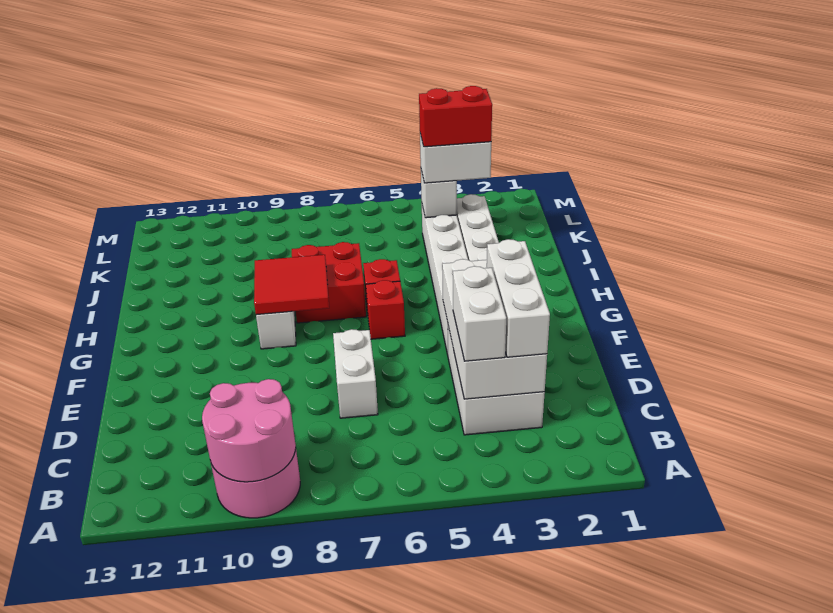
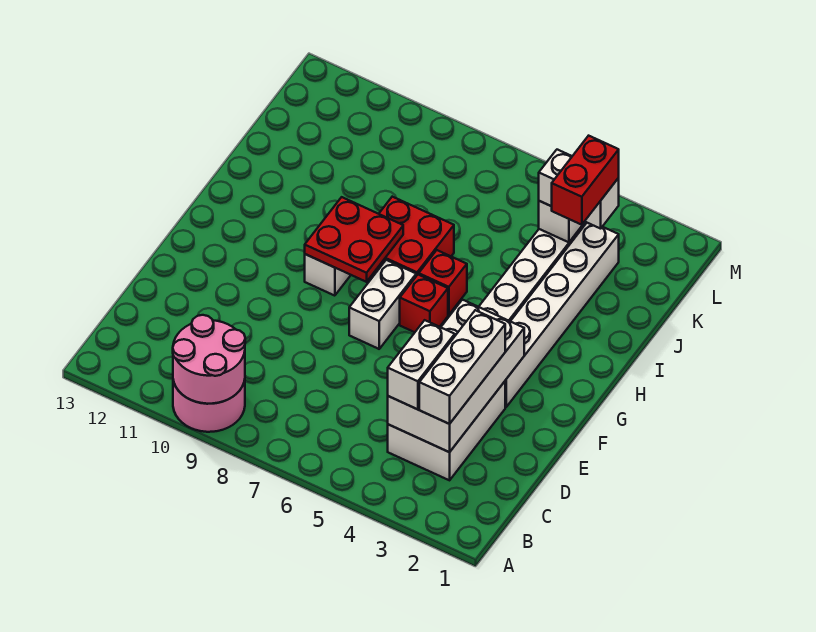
white 1x2 brick [333,329,378,418] -> white 1x2 brick moved to [349,260,416,349]
red 2x2 tile [254,255,329,315] -> red 2x2 plate [305,197,403,282]
red 1x2 brick [419,86,492,147] -> red 1x2 brick turned to [551,136,619,225]

